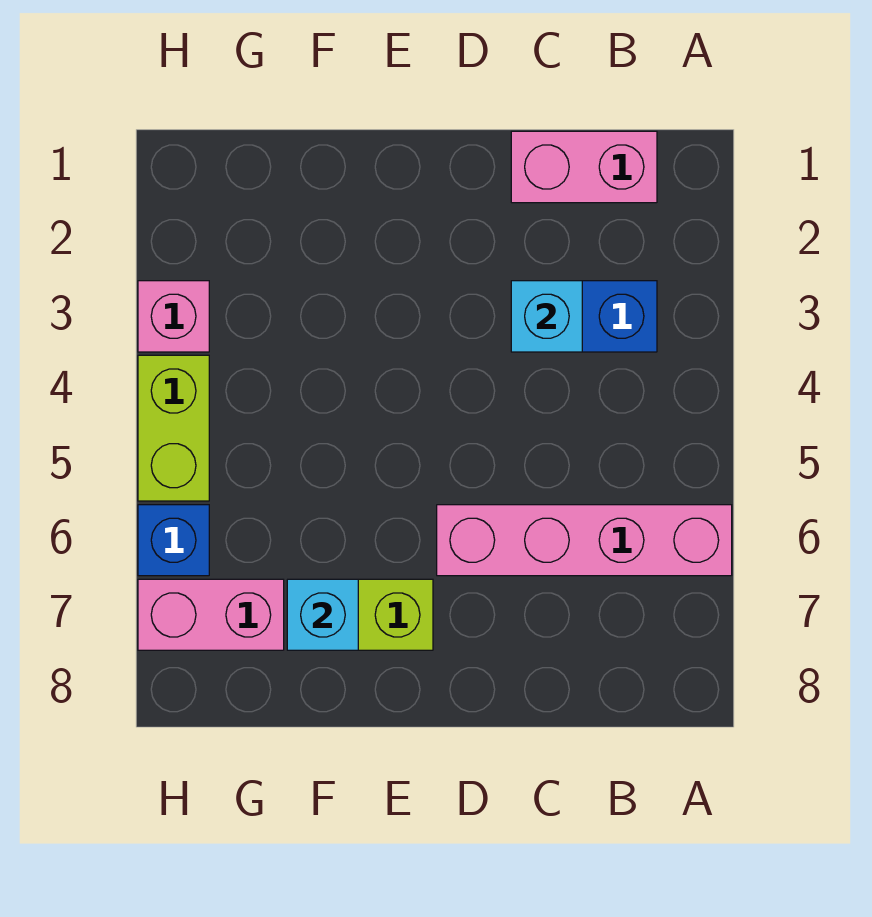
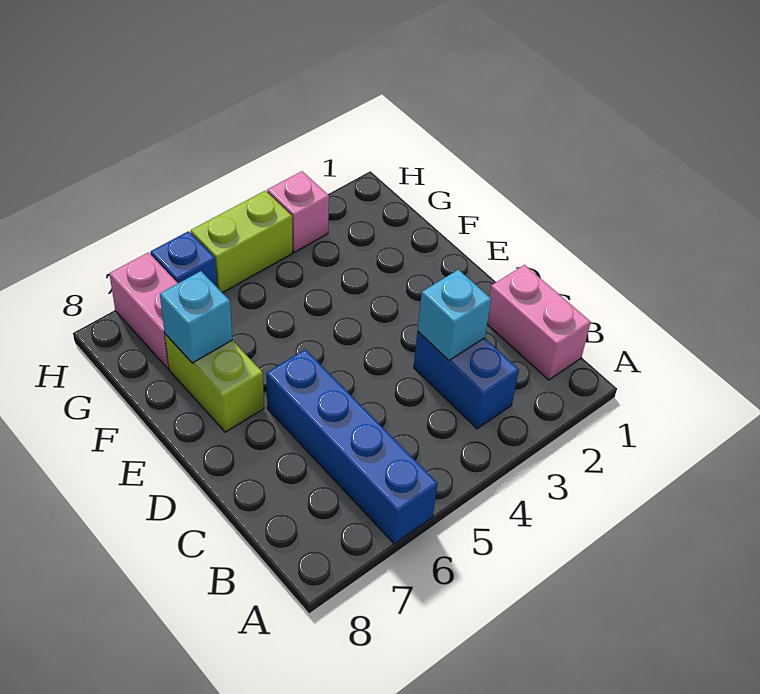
pink 1x4 brick [437,505,732,576] -> blue 1x4 brick [266,349,438,544]

